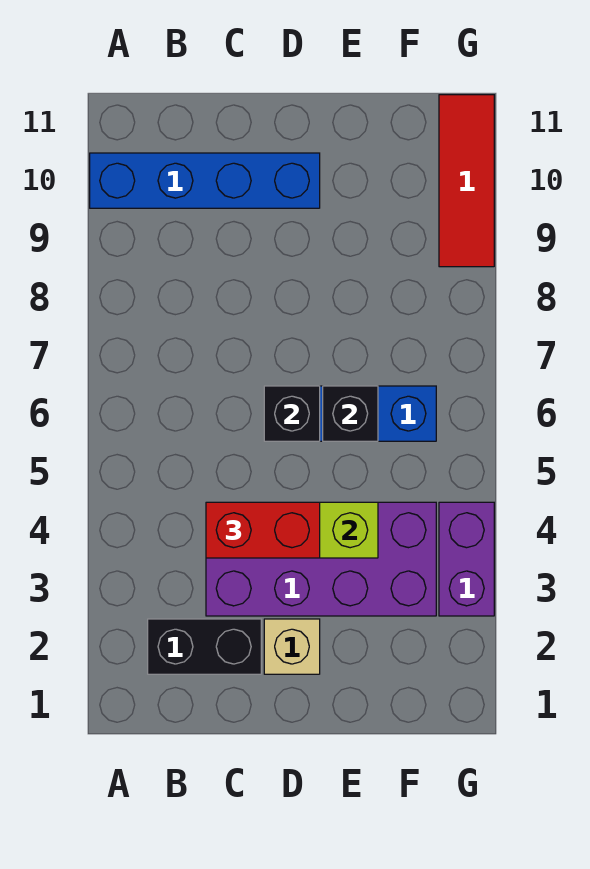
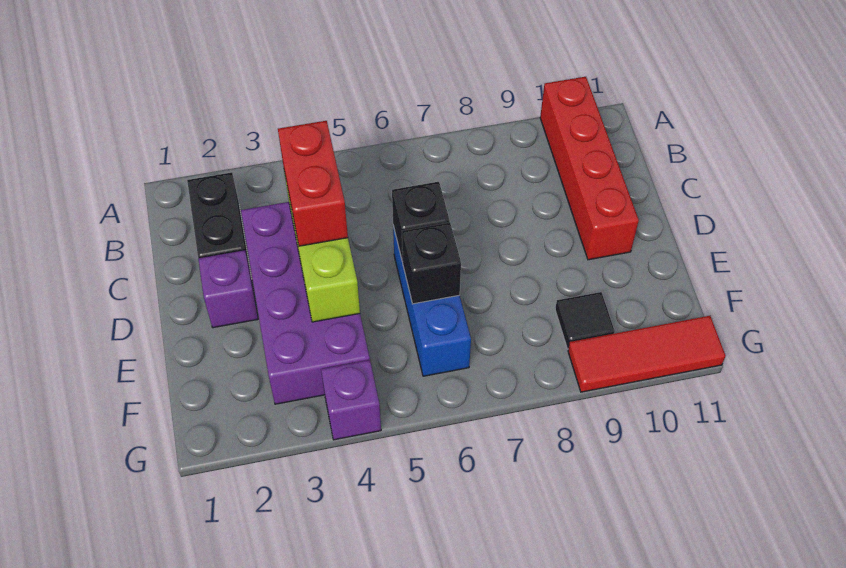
blue 1x4 brick [90,153,320,208] -> red 1x4 brick [540,77,639,260]
tan 1x1 brick [264,619,320,674] -> purple 1x1 brick [198,250,258,328]
none -> black 1x1 tile [555,292,615,349]
purple 1x2 brick [439,502,494,616] -> purple 1x1 brick [321,360,381,440]

